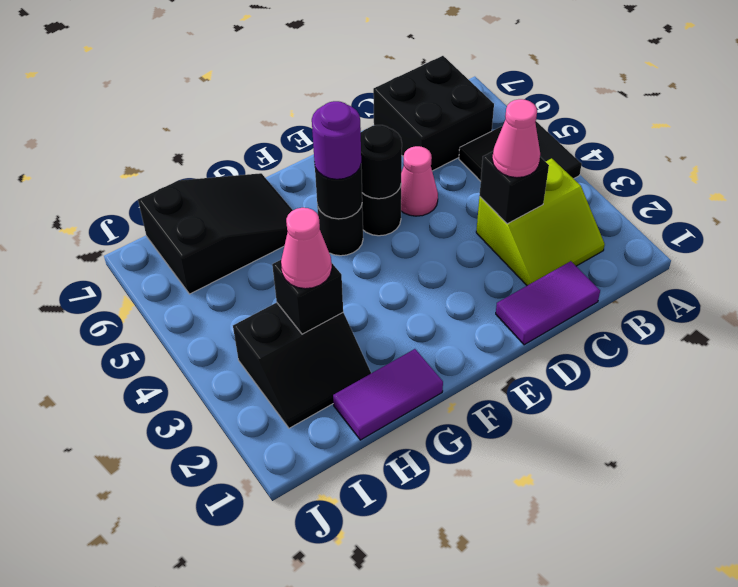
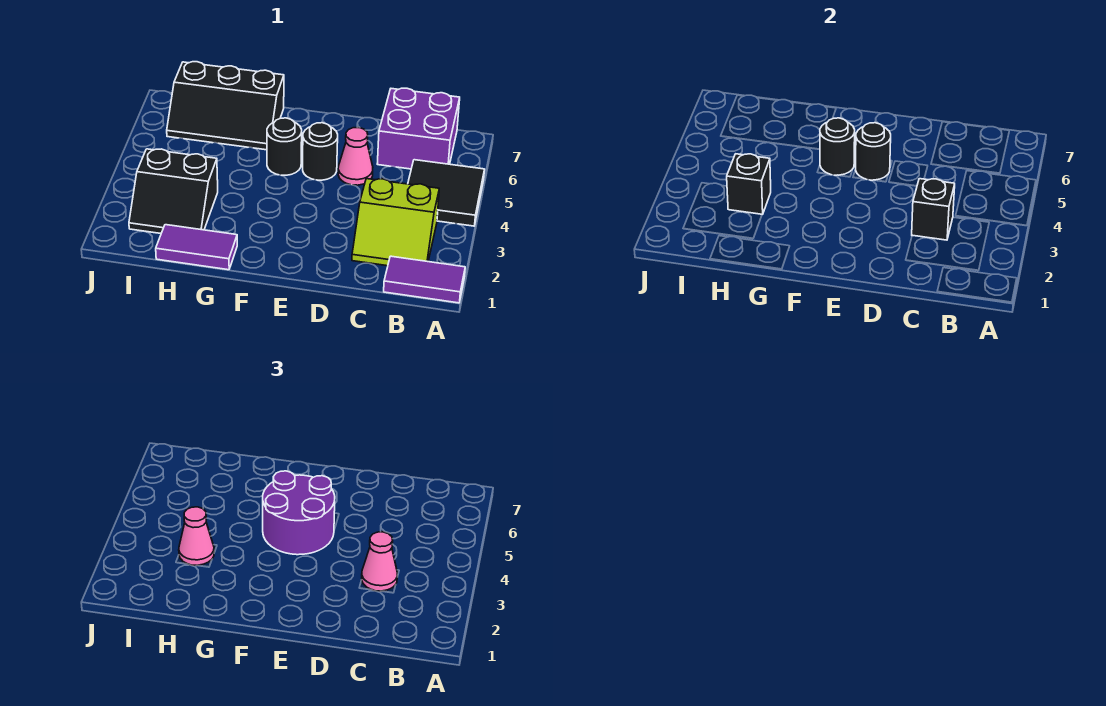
black 2x2 brick [373,56,494,171] -> purple 2x2 brick [377,88,460,169]
purple 1x2 tile [496,261,600,345] -> purple 1x2 tile moved to [384,256,465,303]
purple 1x1 round brick [312,101,361,179] -> purple 2x2 round brick [263,471,335,555]
black 2x3 slope [138,173,293,294] -> black 2x3 slope turned to [167,62,284,150]

